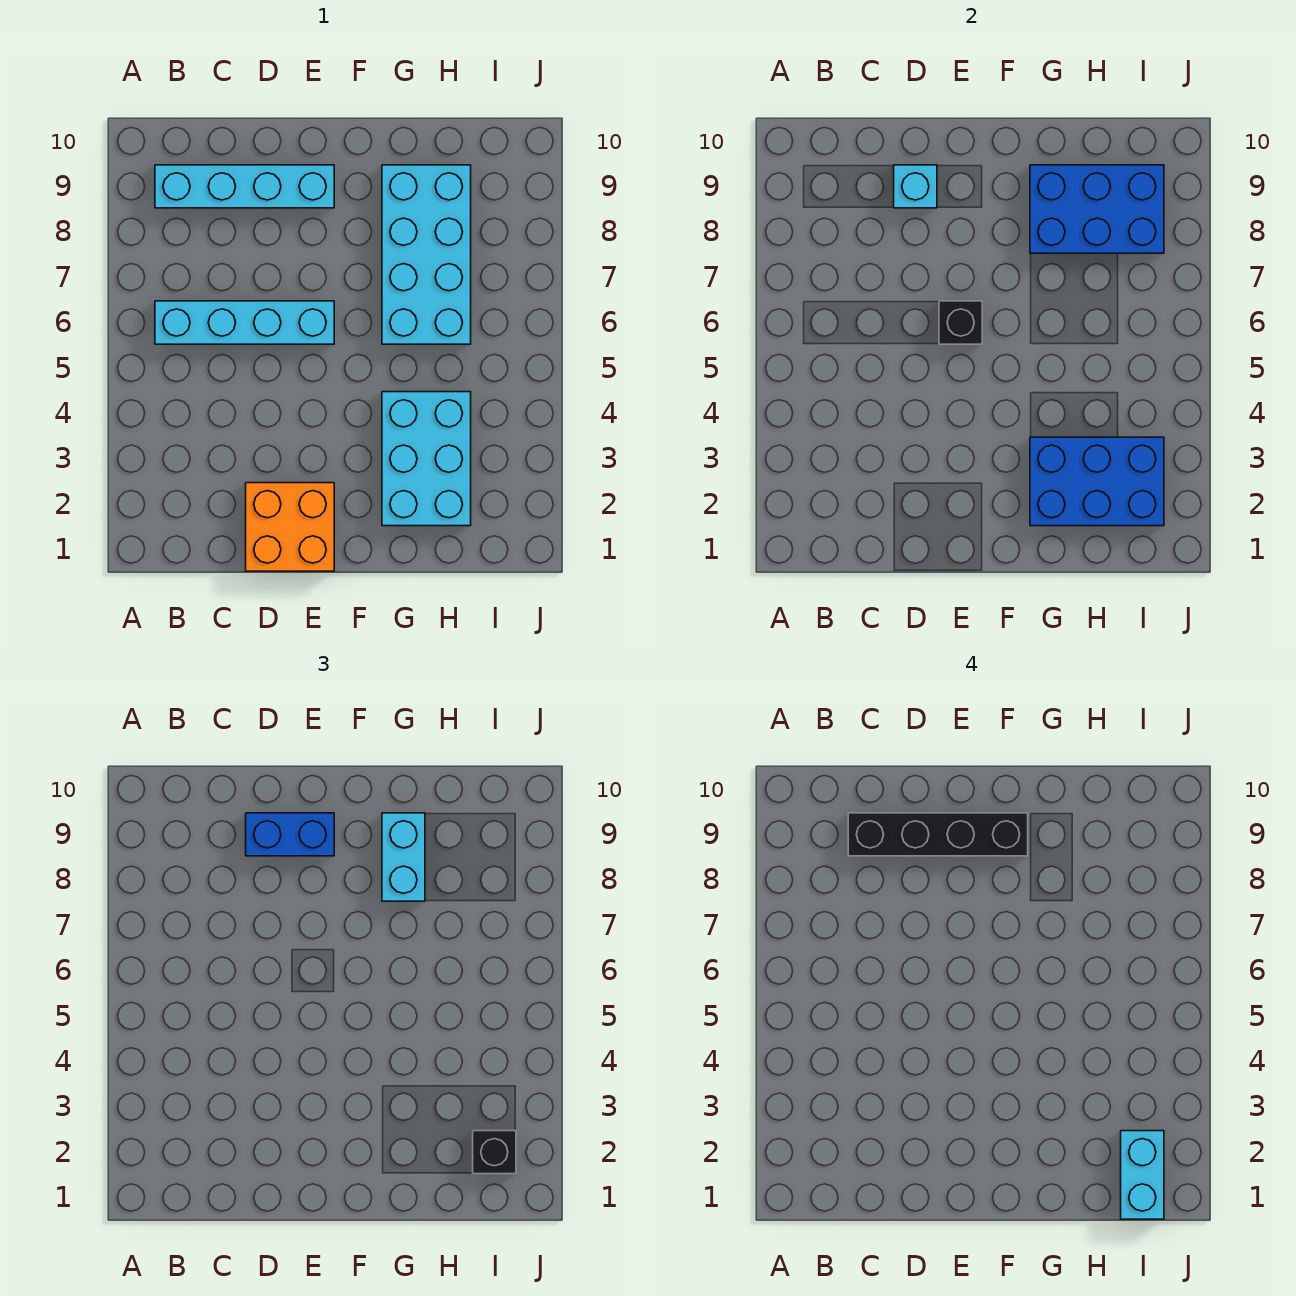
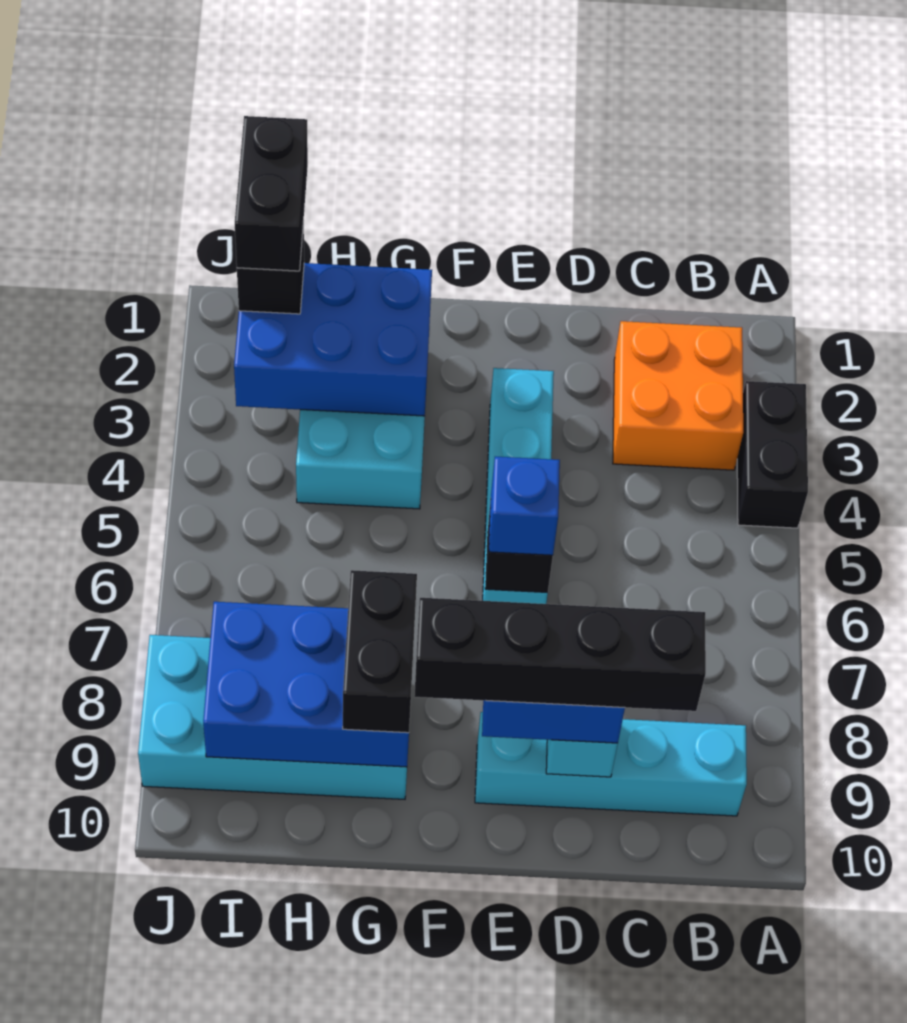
none -> black 1x2 brick [737,381,808,528]
cyan 1x4 brick [155,301,334,344] -> cyan 1x4 brick turned to [483,368,554,604]
orange 2x2 brick [246,483,334,571] -> orange 2x2 brick moved to [613,321,743,470]
none -> blue 1x1 brick [489,457,560,555]
cyan 2x4 brick [382,165,471,344] -> cyan 2x4 brick turned to [138,635,407,799]
cyan 1x2 brick [382,813,425,901] -> black 1x2 brick [343,570,417,733]
cyan 1x2 brick [1121,1131,1164,1219] -> black 1x2 brick [235,116,308,271]

